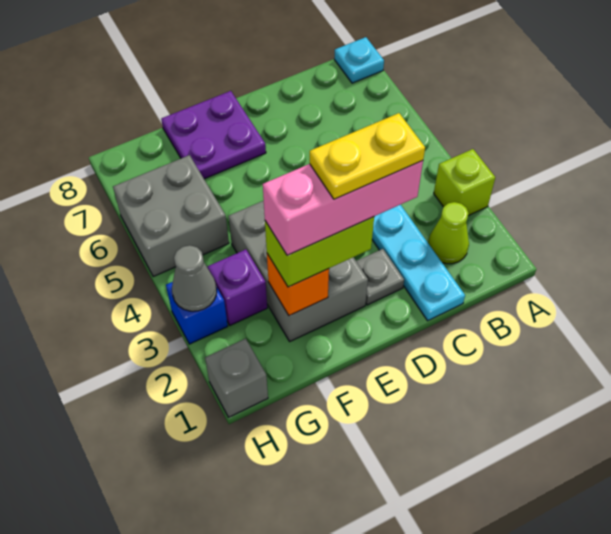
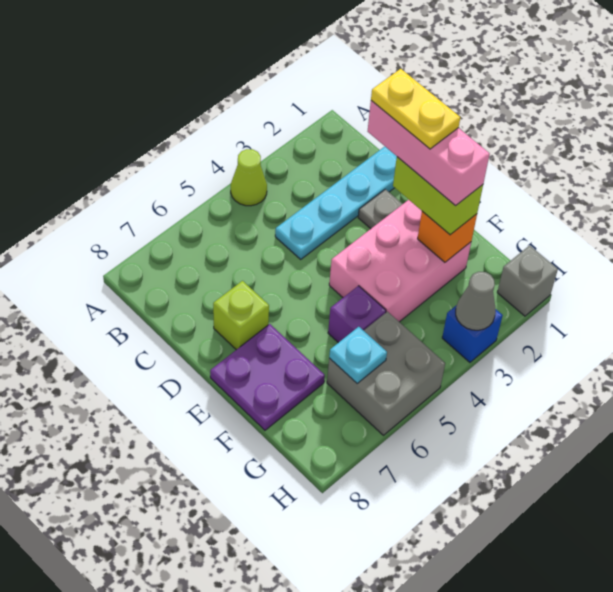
lime 1x1 brick [434,149,495,216] -> lime 1x1 brick moved to [213,281,269,350]
cyan 1x1 plate [334,37,384,83] -> cyan 1x1 plate moved to [329,327,387,383]
lime 1x1 cone [428,202,469,264] -> lime 1x1 cone moved to [231,149,267,206]
grey 2x3 brick [229,201,368,341] -> pink 2x3 brick [329,200,471,322]
purple 1x1 brick [207,249,267,325] -> purple 1x1 brick moved to [328,286,386,343]

